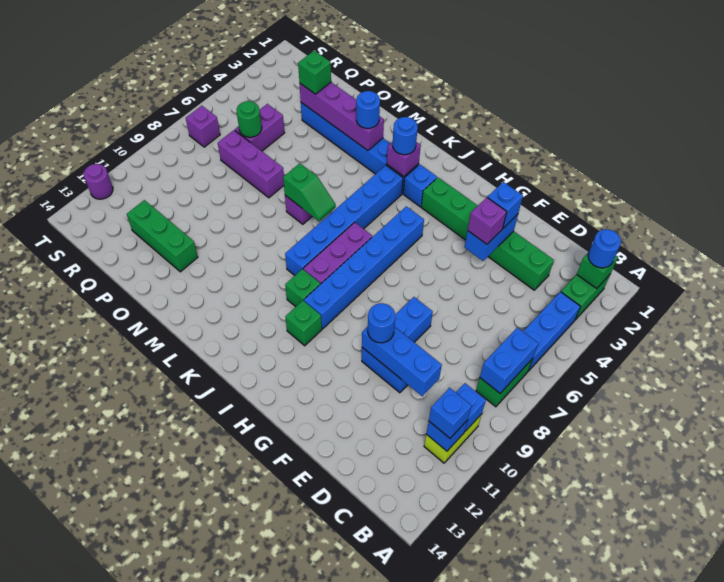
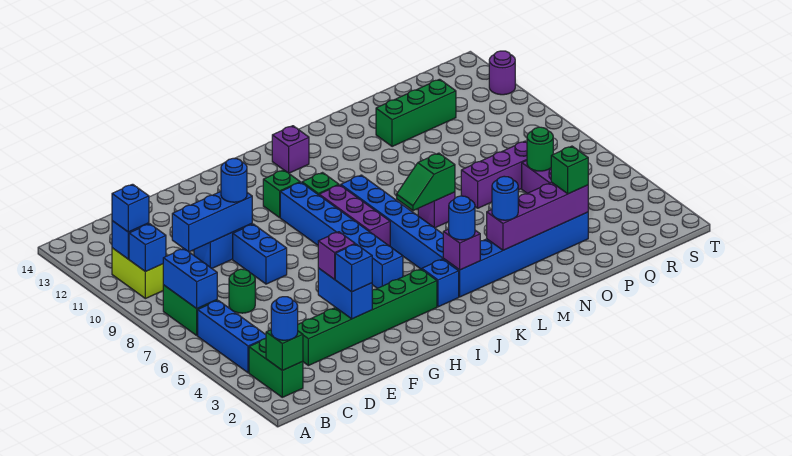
none -> green 1x1 round brick [229,269,255,313]
purple 1x1 brick [186,106,220,147] -> purple 1x1 brick moved to [272,126,309,173]

